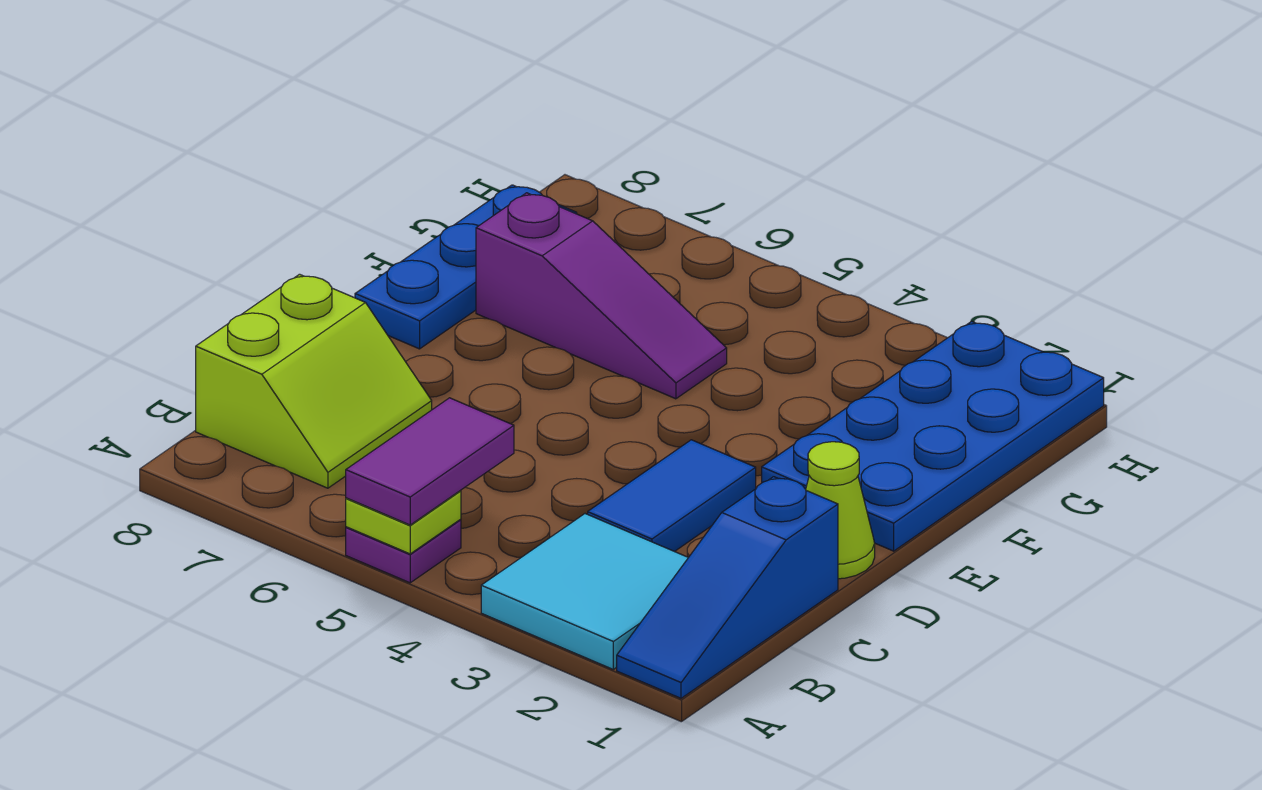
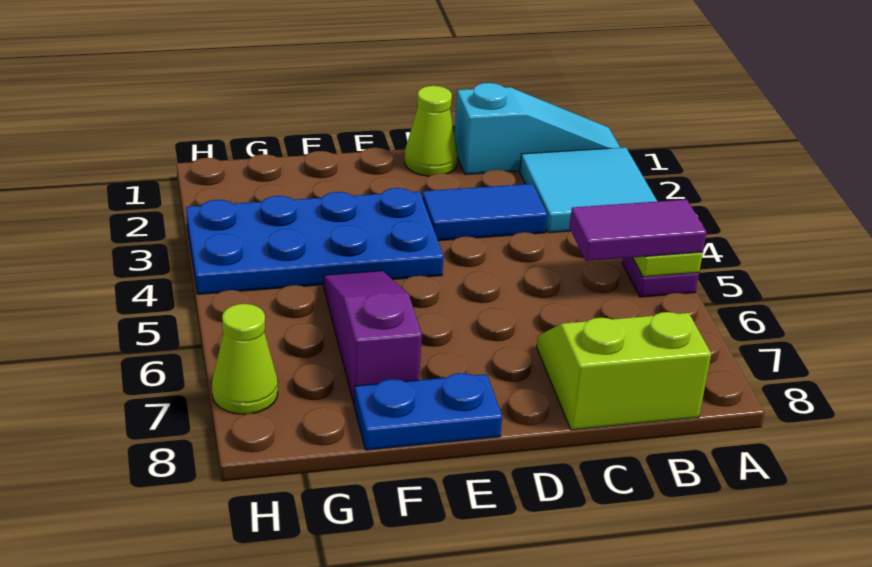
blue 1x3 slope [617,477,838,698] -> cyan 1x3 slope [454,83,620,174]
blue 2x4 plate [762,321,1104,551] -> blue 2x4 plate moved to [186,188,444,294]
blue 1x3 plate [355,185,577,349] -> blue 1x2 plate [354,373,502,450]
none -> lime 1x1 cone [212,304,278,414]

